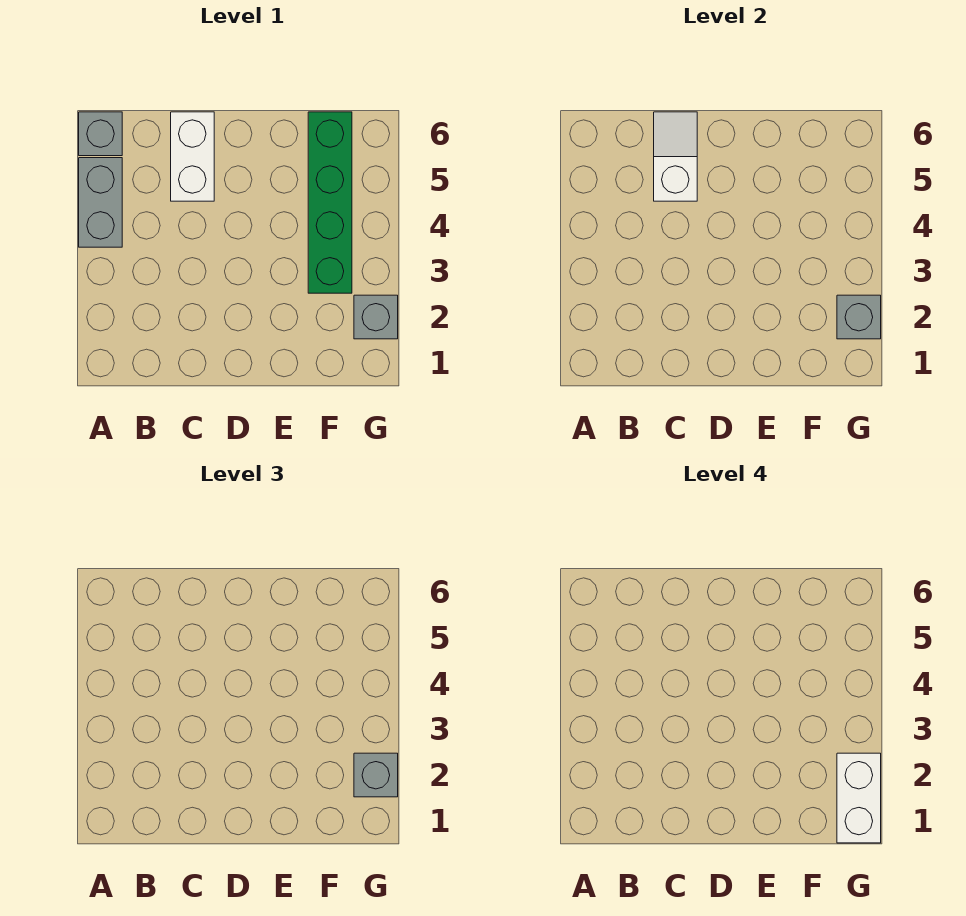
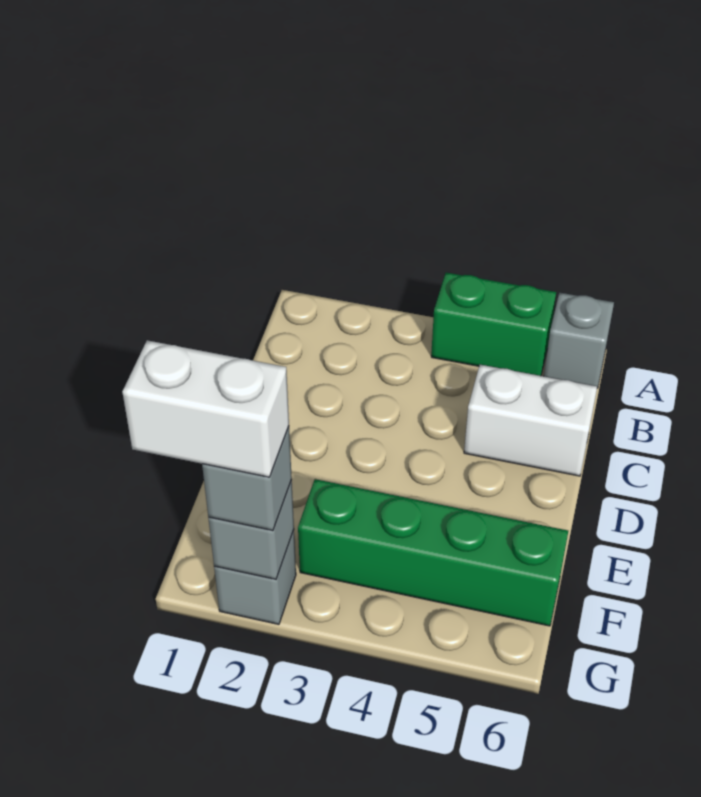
grey 1x2 brick [79,158,122,247] -> green 1x2 brick [431,273,556,376]
white 1x2 slope [654,112,697,201] -> none

